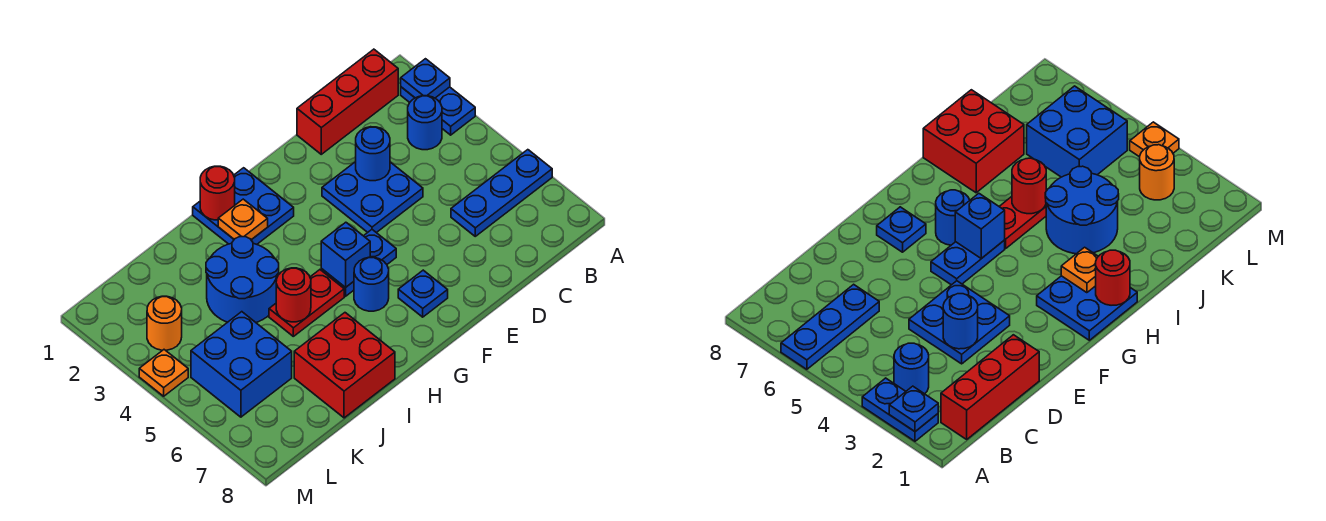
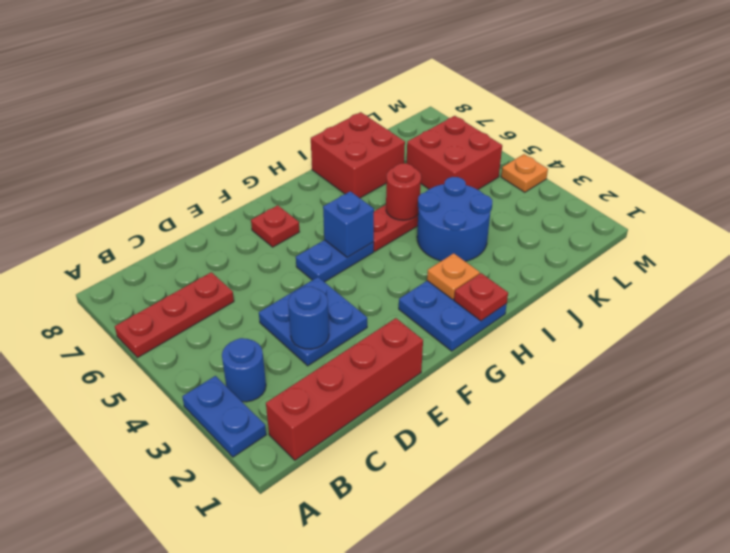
blue 1x1 plate [401,59,450,98] -> none
blue 1x3 plate [451,150,552,236] -> red 1x3 plate [115,272,234,358]
red 1x3 brick [297,49,398,154] -> red 1x4 brick [266,318,423,460]
blue 1x1 plate [398,270,448,317] -> red 1x1 plate [251,205,299,247]
blue 1x1 round brick [354,257,389,311] -> none
red 1x1 round brick [200,166,235,220] -> red 1x1 plate [454,273,508,321]
blue 2x2 brick [191,312,292,417] -> red 2x2 brick [407,116,502,190]
orange 1x1 round brick [147,296,182,350] -> none

